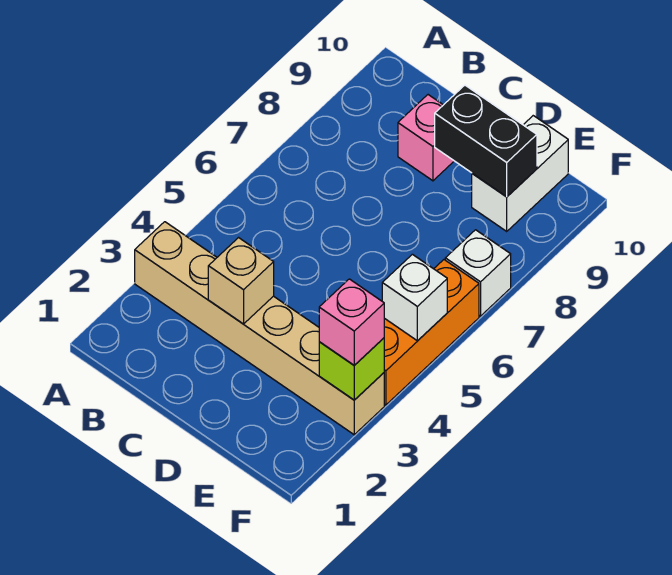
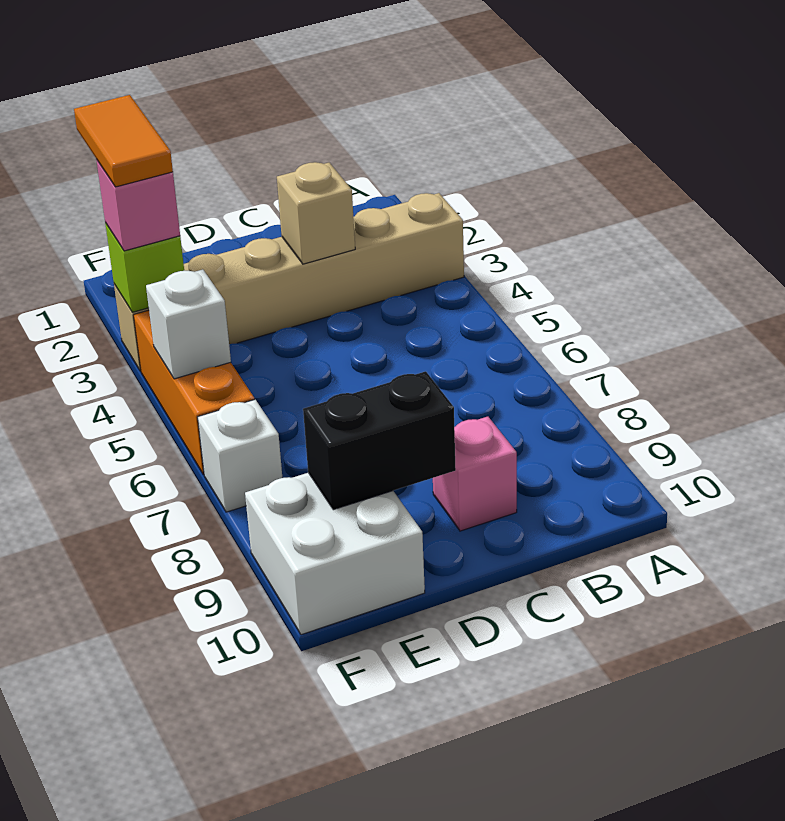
white 1x2 brick [472,116,568,231] -> white 2x2 brick [245,473,425,635]
none -> orange 1x2 tile [74,95,173,187]

